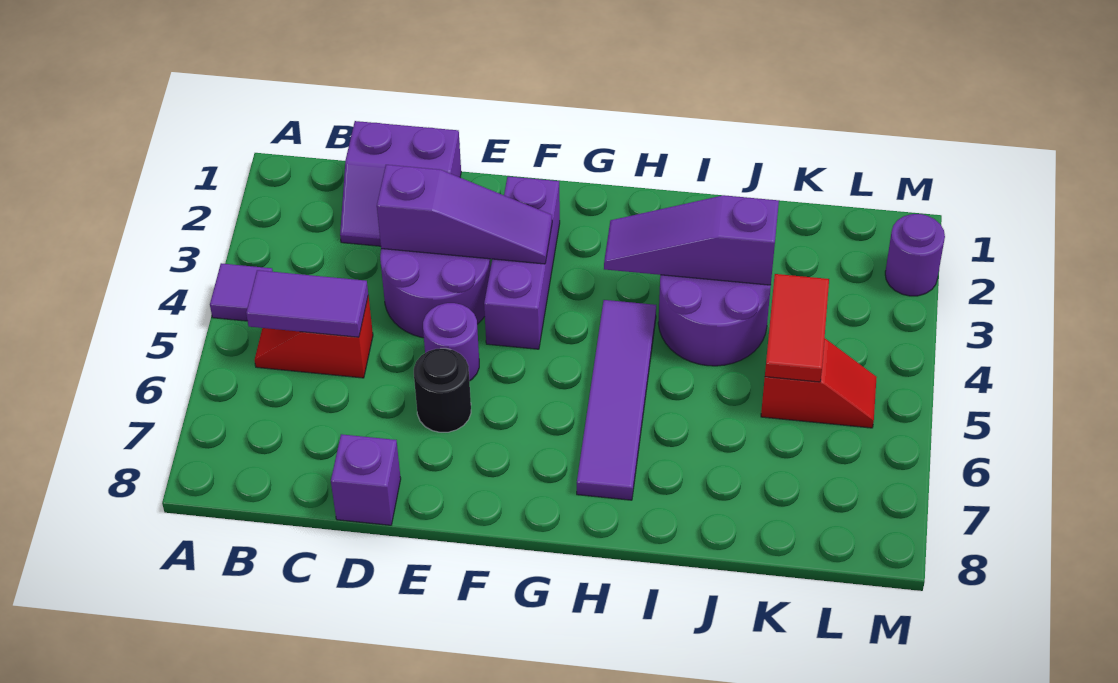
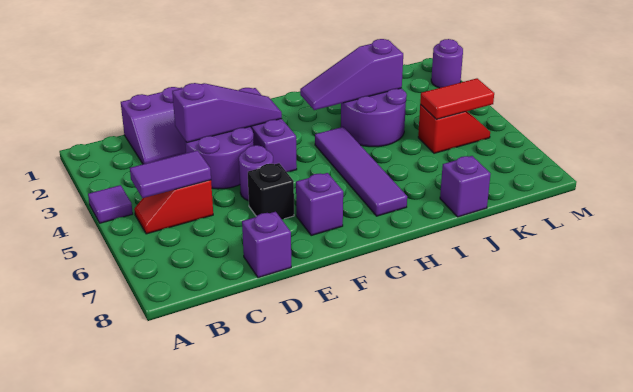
black 1x1 round brick [414,348,471,432] -> black 1x1 brick [248,163,294,219]
none -> purple 1x1 brick [296,173,343,235]
none -> purple 1x1 brick [440,156,491,217]
red 1x2 tile [765,274,829,382] -> red 1x2 tile turned to [420,78,494,119]

